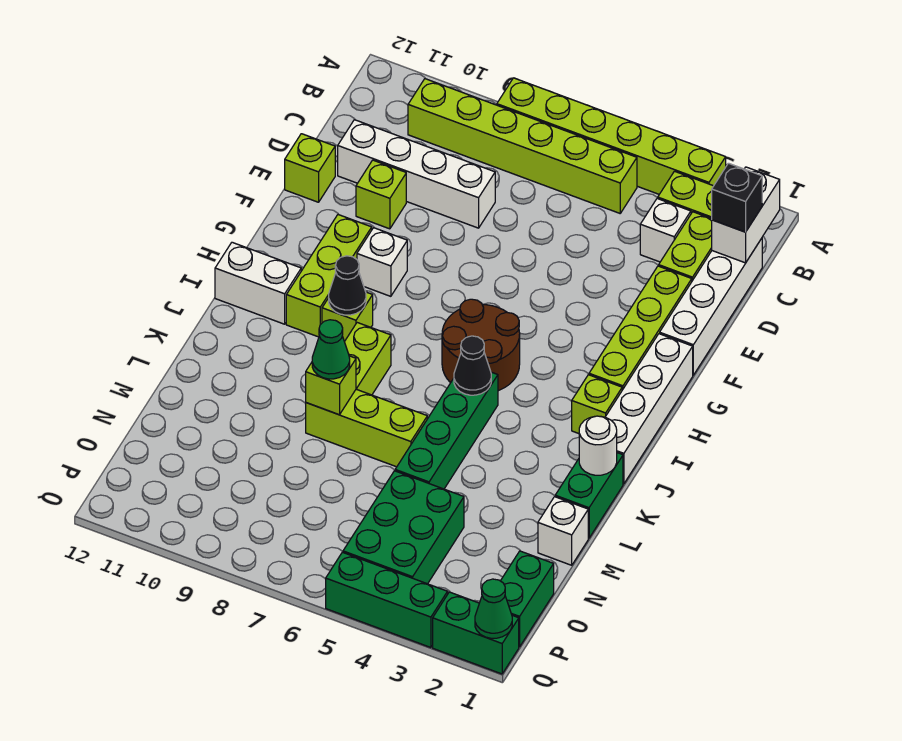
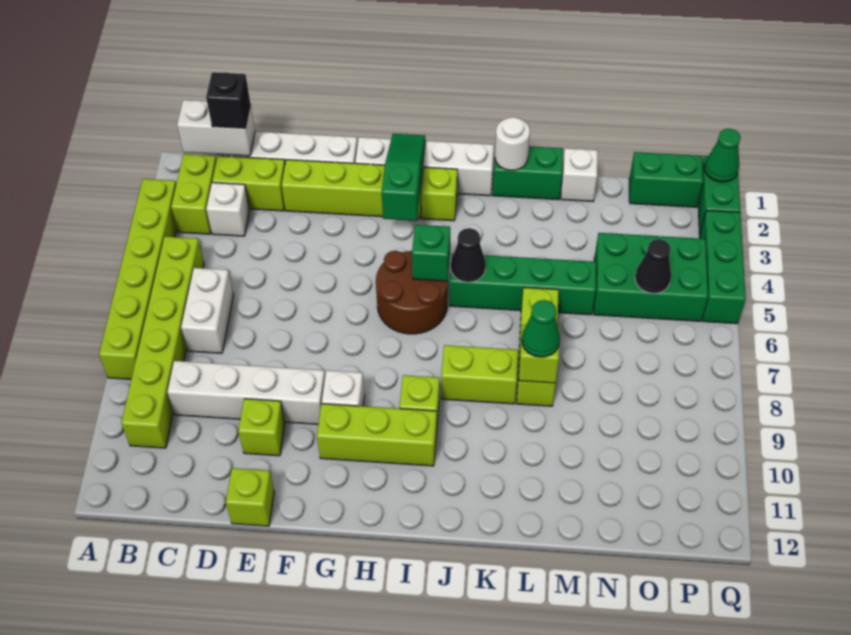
white 1x4 brick [338,120,495,228] -> white 1x4 brick turned to [167,361,325,424]
none -> green 1x3 slope [382,134,425,221]
none -> green 1x1 brick [412,225,450,281]
black 1x1 cone [329,256,366,315] -> black 1x1 cone moved to [635,239,671,293]
white 1x2 brick [215,242,301,324] -> white 1x2 brick moved to [181,268,234,353]

